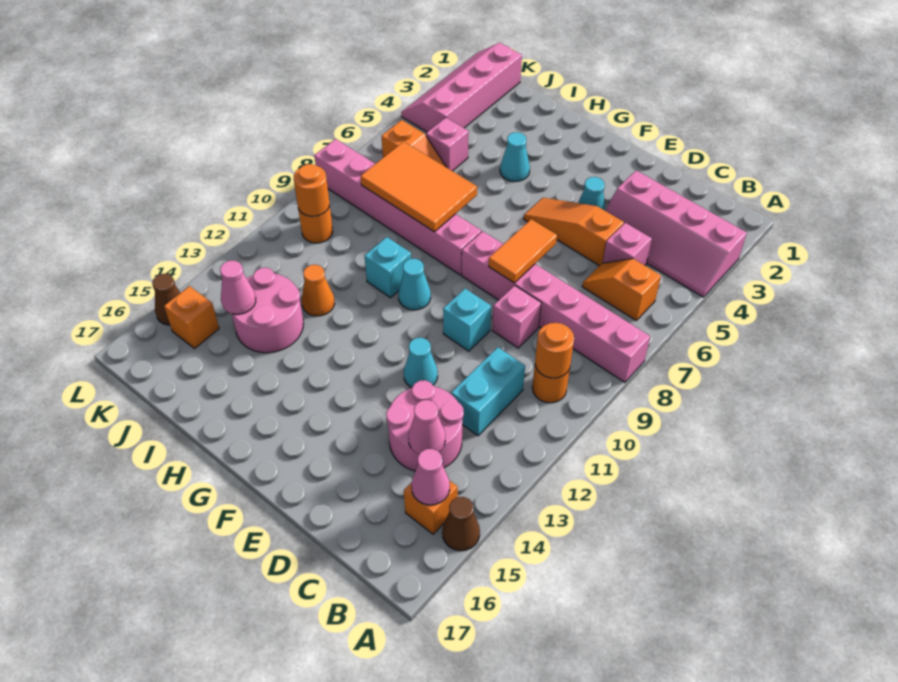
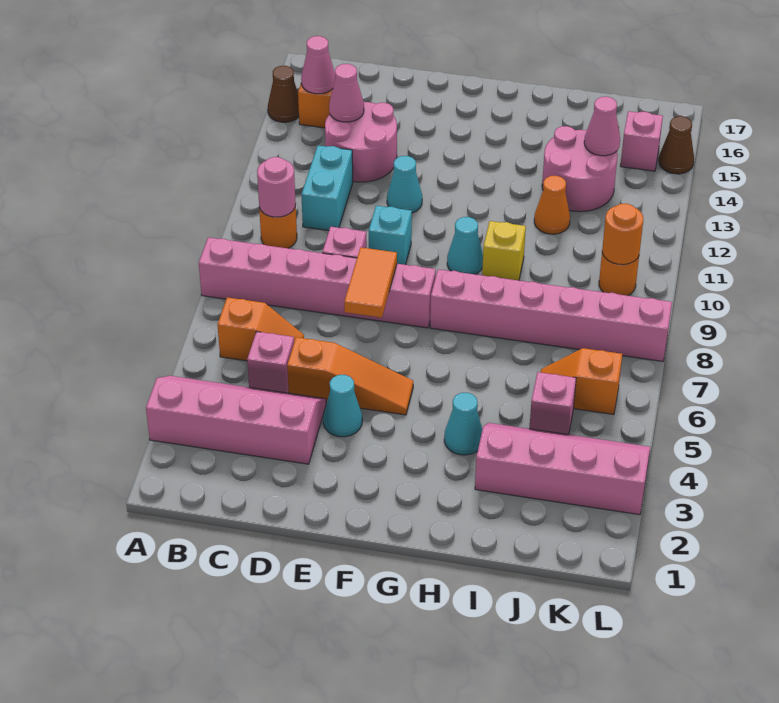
orange 1x1 round brick [535,323,574,378] -> pink 1x1 round brick [257,157,296,217]
orange 2x3 tile [361,142,477,232] -> none
cyan 1x1 brick [365,237,411,298] -> yellow 1x1 brick [482,221,526,280]
pink 2x4 slope [401,43,522,132] -> pink 2x4 slope turned to [475,423,650,515]
orange 1x1 brick [164,286,219,349] -> pink 1x1 brick [621,111,663,171]

